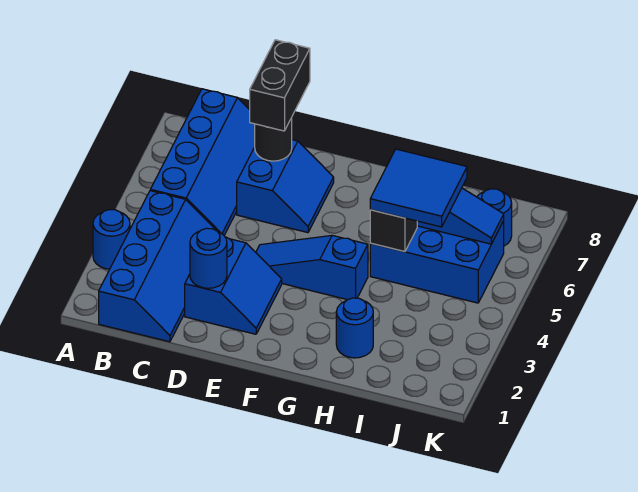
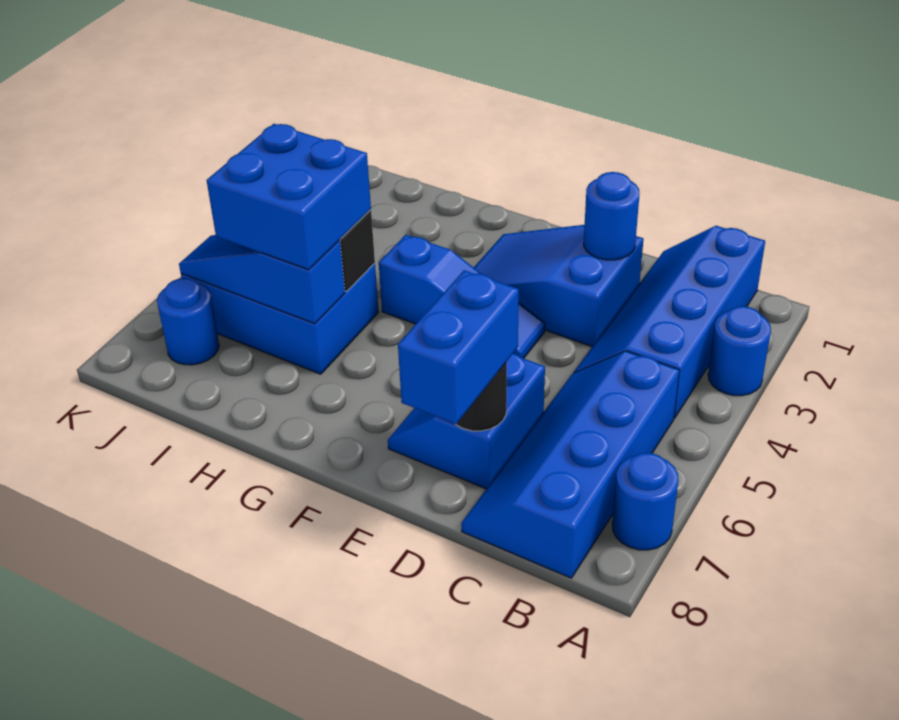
blue 2x2 slope [185,237,282,334] -> blue 2x3 slope [474,225,643,347]
black 1x2 brick [250,40,310,131] -> blue 1x2 brick [398,270,519,424]
blue 1x1 round brick [336,298,373,358] -> blue 1x1 round brick moved to [612,453,679,550]
blue 2x2 tile [370,149,467,227] -> blue 2x2 brick [207,124,371,270]

